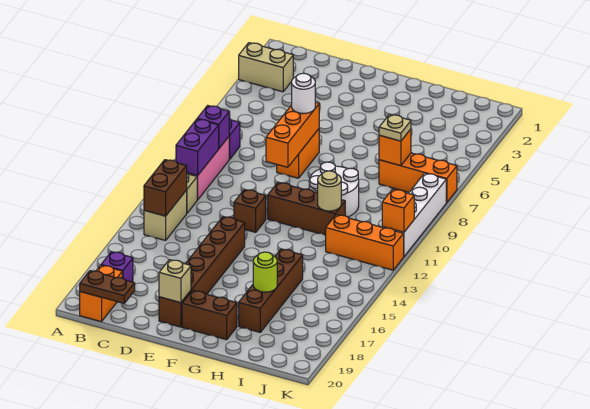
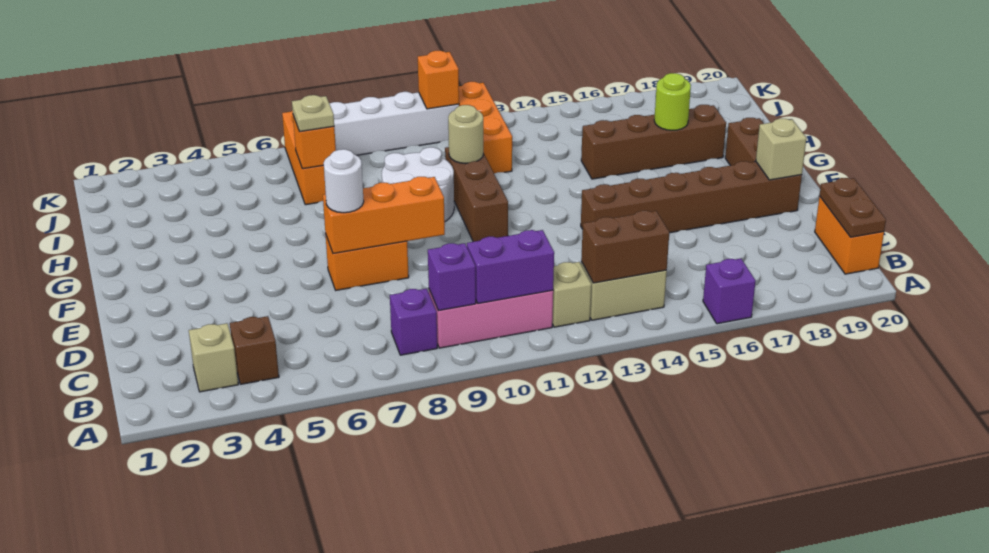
tan 1x2 brick [239,43,293,92] -> tan 1x1 brick [189,323,238,392]
purple 1x1 brick [101,252,133,282] -> purple 1x1 brick moved to [703,259,755,324]
orange 1x2 brick [80,265,122,322] -> orange 1x2 brick turned to [815,196,884,274]
brown 1x1 brick [234,189,266,232] -> brown 1x1 brick moved to [230,316,279,384]

